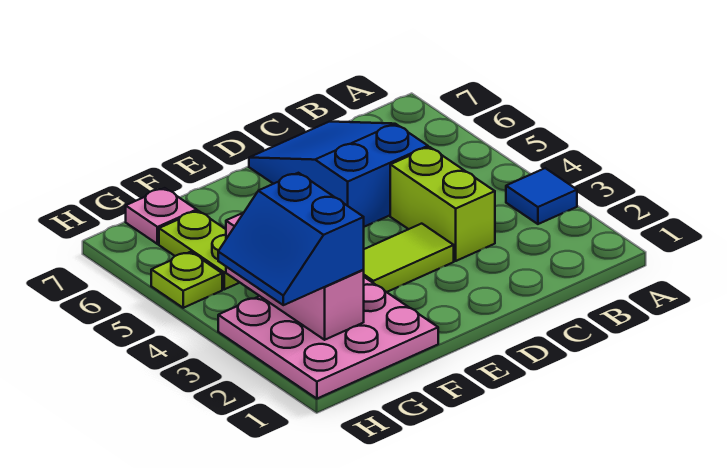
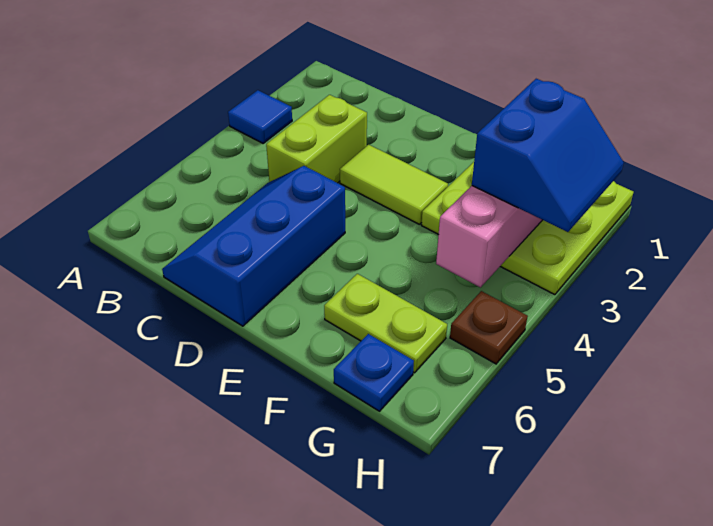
blue 2x3 slope [249,122,428,227] -> blue 2x3 slope turned to [162,166,345,326]
pink 3x3 plate [218,277,438,399] -> lime 3x3 plate [421,162,634,295]
lime 1x2 plate [159,211,240,289] -> lime 1x2 plate turned to [324,274,447,373]
pink 1x1 plate [126,188,197,244] -> blue 1x1 plate [334,334,414,411]
lime 1x1 plate [151,252,222,308] -> brown 1x1 plate [450,291,528,364]

